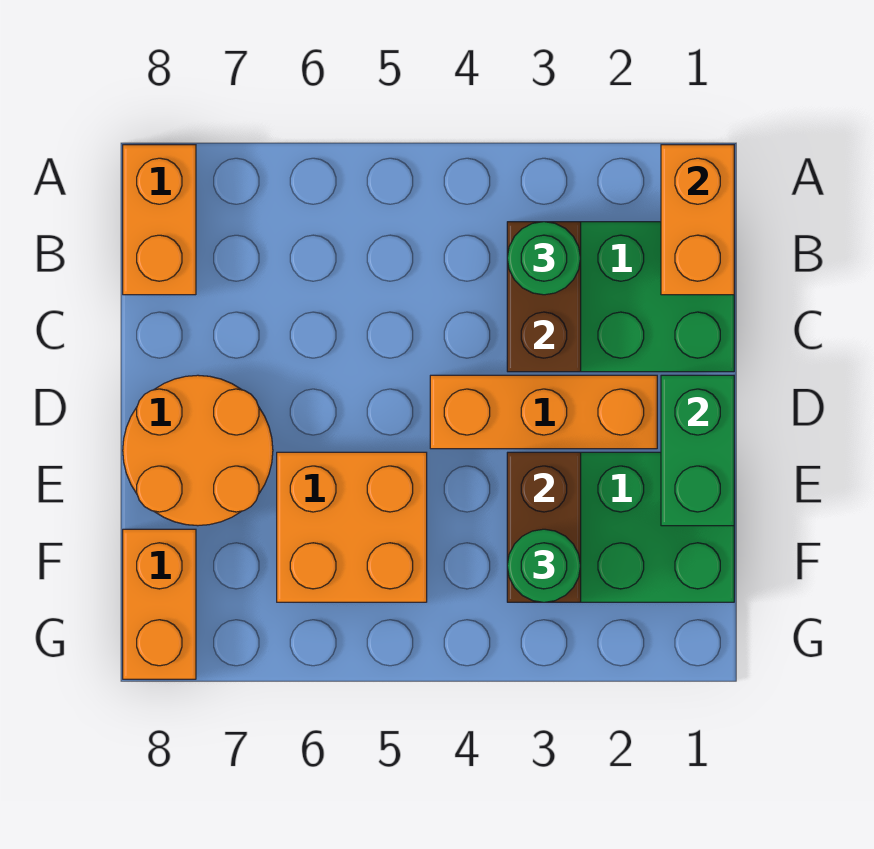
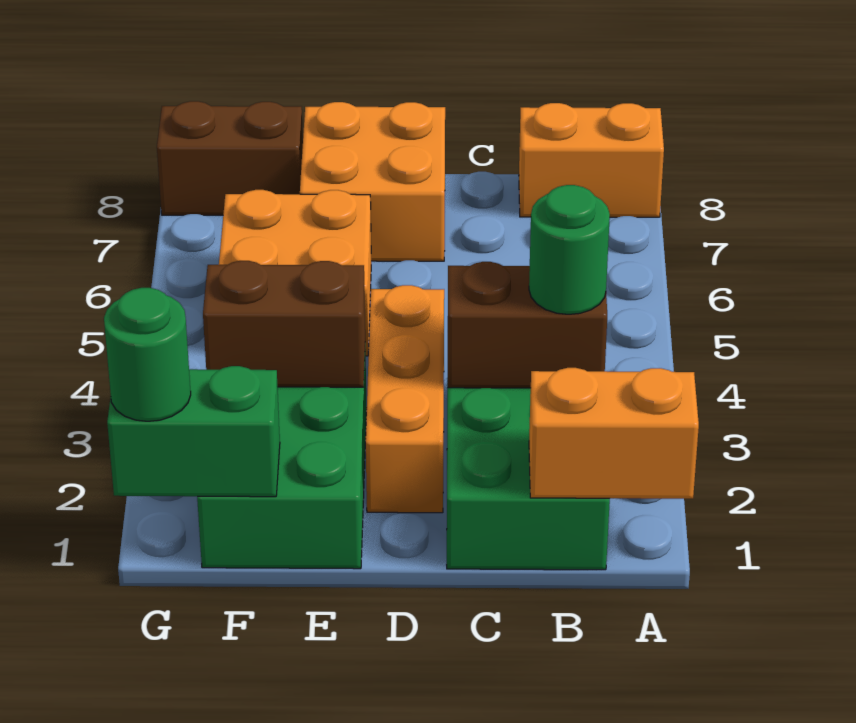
green 1x2 brick [661,375,734,526] -> green 1x2 brick moved to [107,366,280,497]
orange 2x2 round brick [123,375,273,526] -> orange 2x2 brick [300,102,445,261]
green 1x1 round brick [507,529,581,602] -> green 1x1 round brick moved to [104,288,191,421]
orange 1x2 brick [123,529,196,679] -> brown 1x2 brick [157,101,303,215]

